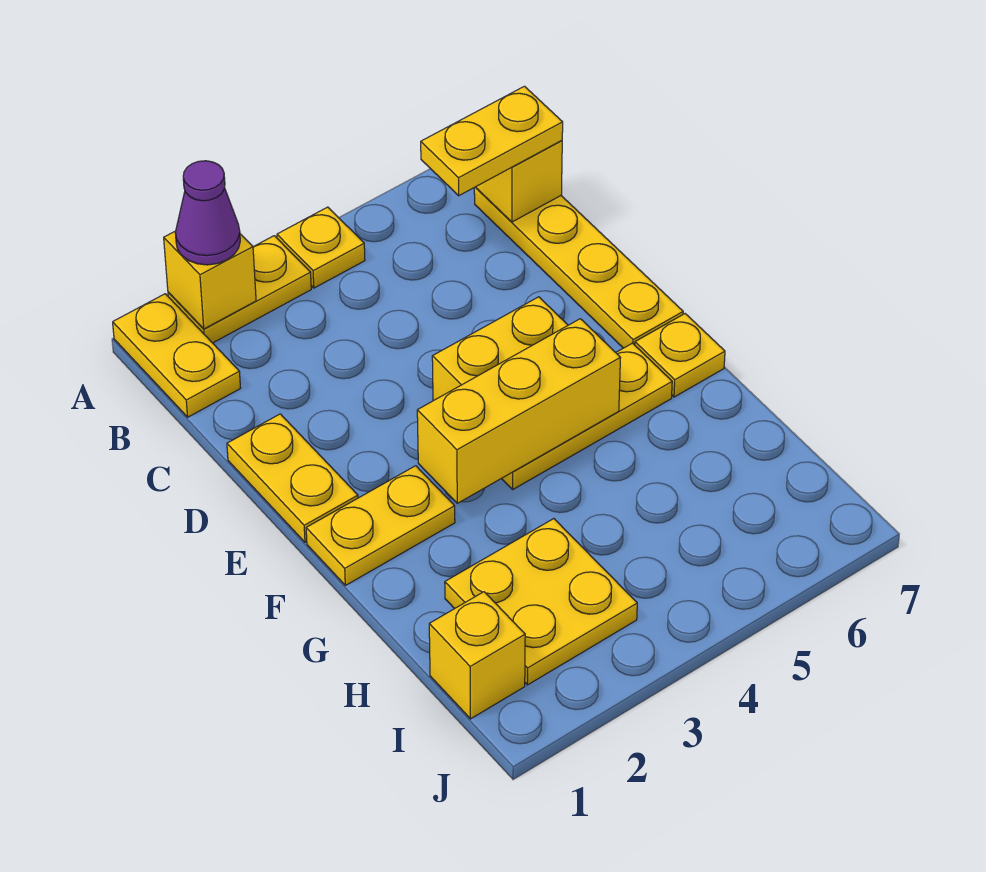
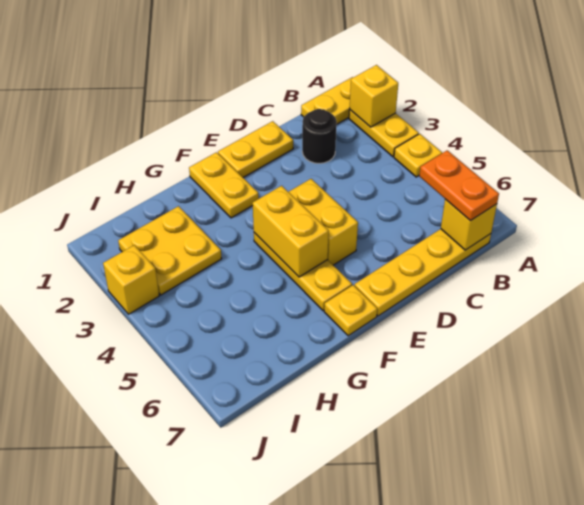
purple 1x1 cone [175,161,240,265] -> none
yellow 1x2 plate [421,86,563,196] -> orange 1x2 plate [419,150,499,221]
none -> black 1x1 round brick [302,109,337,163]
yellow 1x3 brick [417,319,620,503] -> yellow 1x2 brick [253,186,329,277]
yellow 1x1 brick [429,592,525,719] -> yellow 1x1 brick moved to [103,245,159,314]

